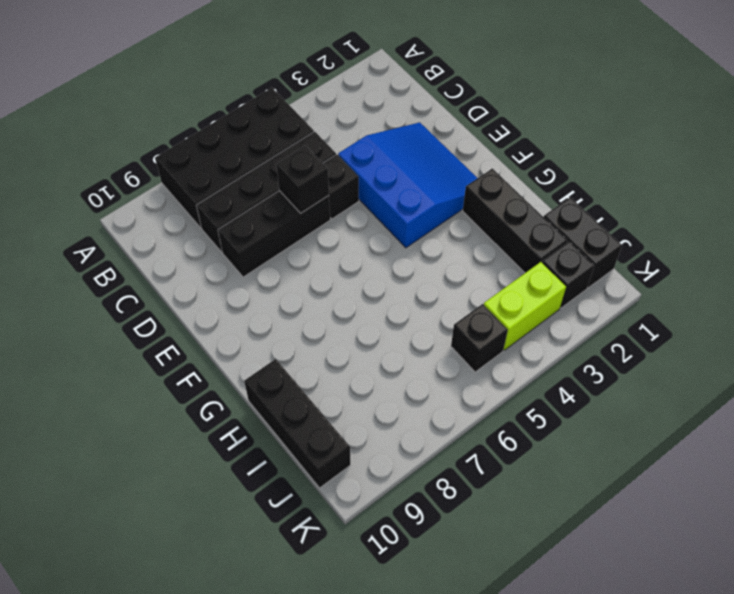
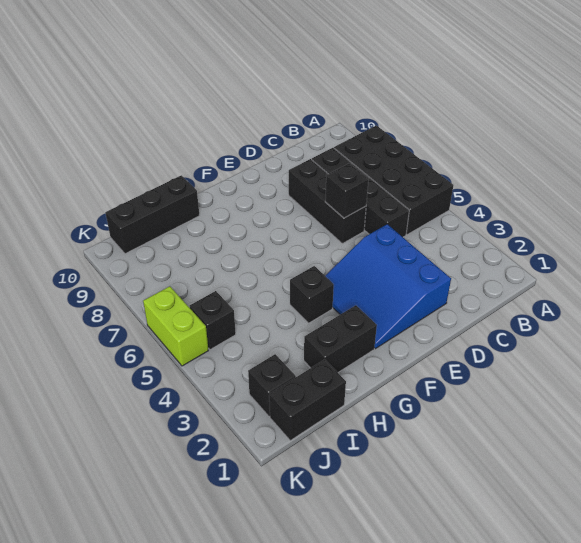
blue 3x3 slope [338,122,477,248] -> blue 3x3 slope turned to [325,224,451,349]
black 1x1 brick [323,154,359,219] -> black 1x1 brick moved to [290,266,334,323]
black 1x3 brick [463,168,568,273] -> black 1x2 brick [304,305,377,372]
lime 1x2 brick [484,262,566,350] -> lime 1x2 brick moved to [143,286,209,366]

